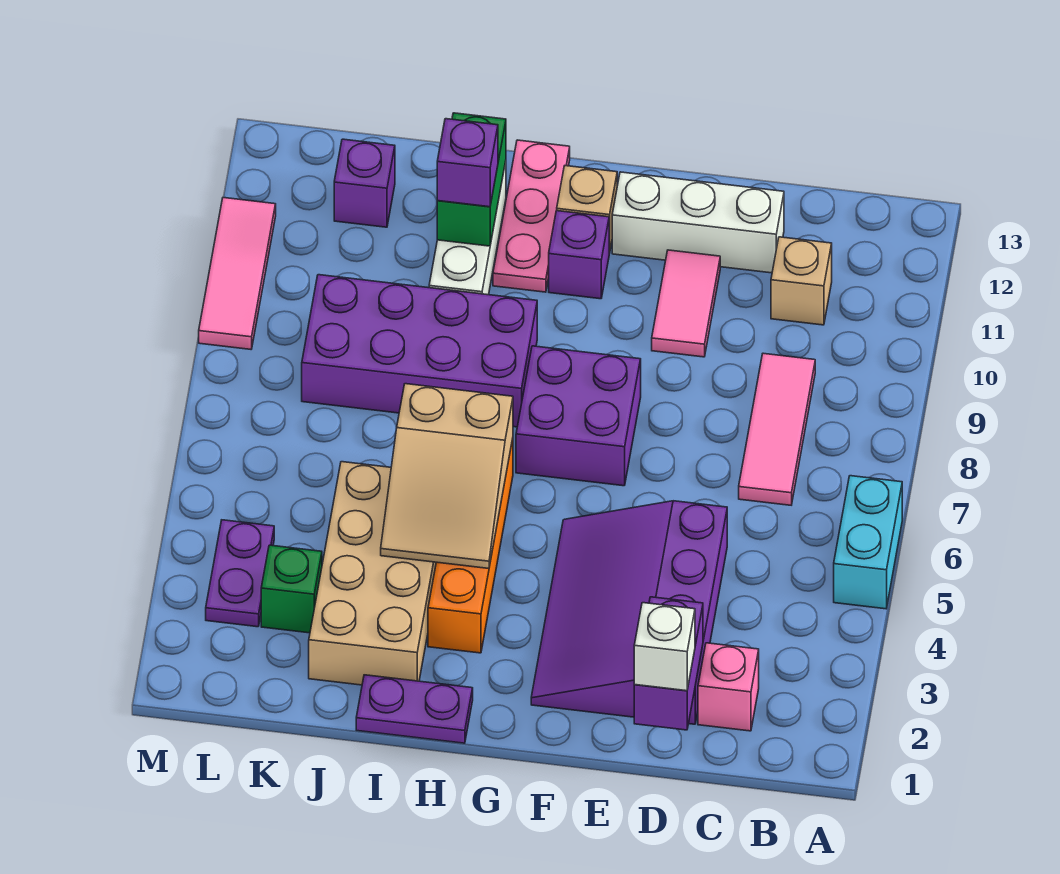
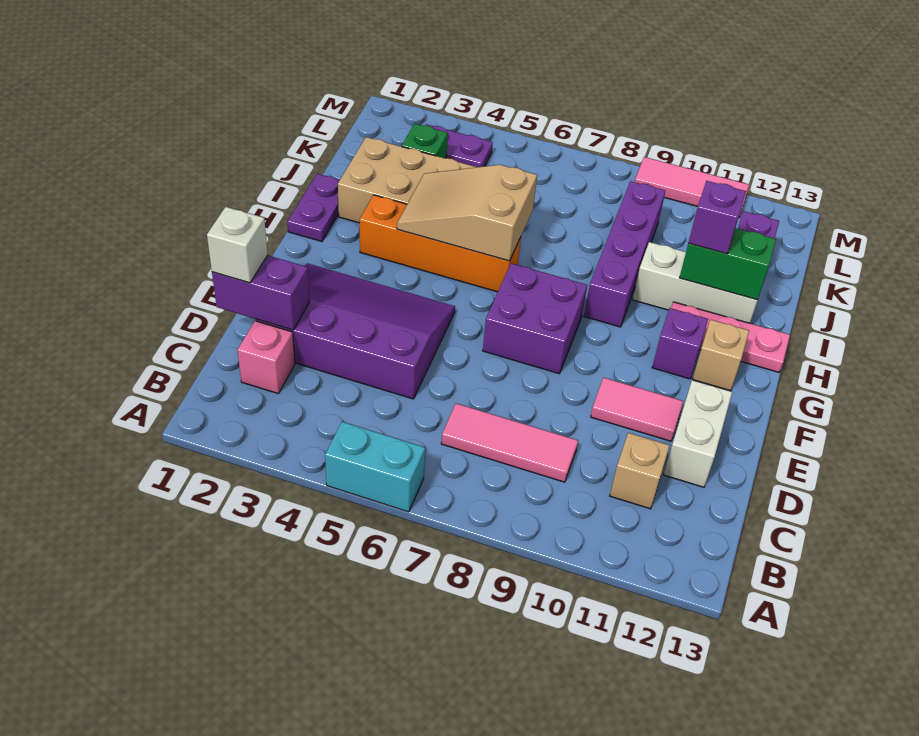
white 1x3 brick [612,172,784,273] -> white 1x2 brick [664,380,732,487]
purple 2x4 brick [302,275,537,427] -> purple 1x4 brick [584,181,665,327]

